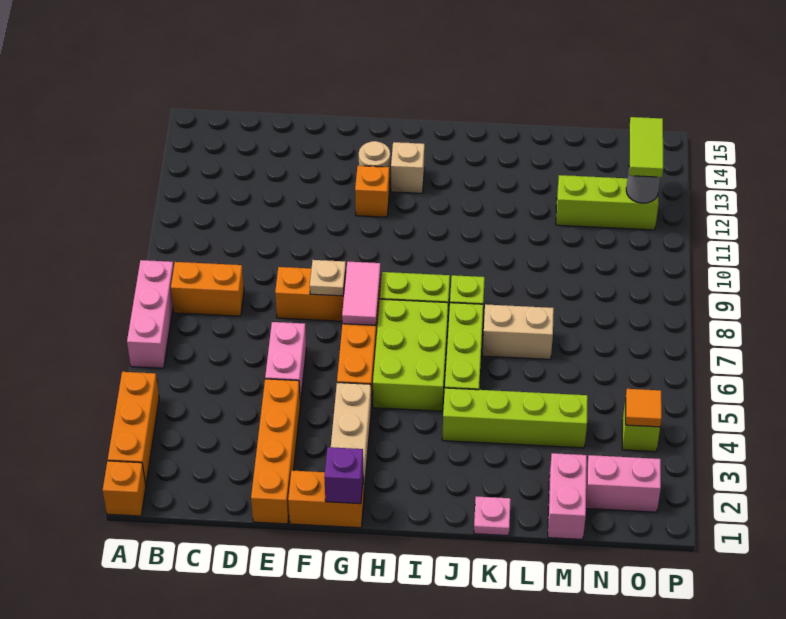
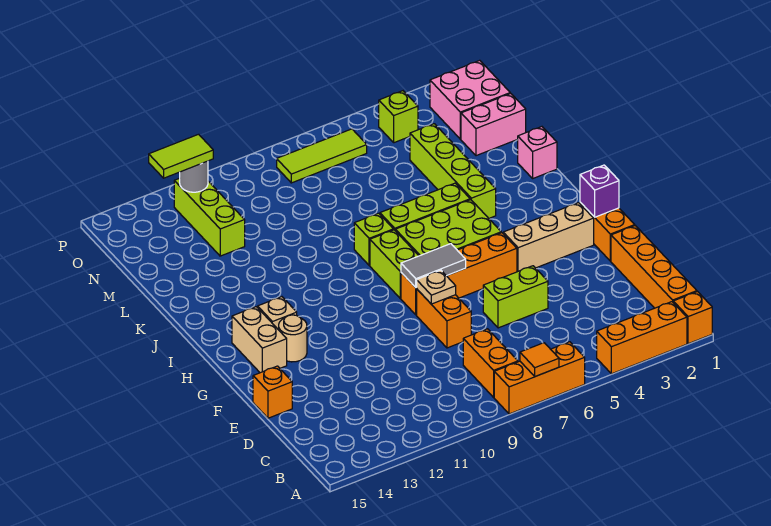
pink 1x3 brick [127,260,174,368] -> orange 1x3 brick [494,342,585,414]
orange 1x4 brick [251,379,300,524] -> orange 1x4 brick turned to [611,226,697,308]
pink 1x2 brick [265,322,306,404] -> lime 1x2 brick [483,266,548,328]
pink 1x2 tile [342,262,380,325] -> grey 1x2 tile [401,244,466,287]
orange 1x1 brick [355,166,389,217] -> orange 1x1 brick moved to [253,366,292,418]
pink 1x1 plate [474,496,511,536] -> pink 1x1 brick [518,127,557,178]
tan 1x2 brick [483,304,554,359] -> tan 1x2 brick moved to [232,307,287,373]
pink 1x2 brick [586,455,661,512] -> pink 2x2 brick [430,60,510,139]
orange 1x1 tile [626,389,662,427] -> orange 1x1 tile moved to [520,343,559,377]
none -> lime 1x3 tile [277,129,367,183]

